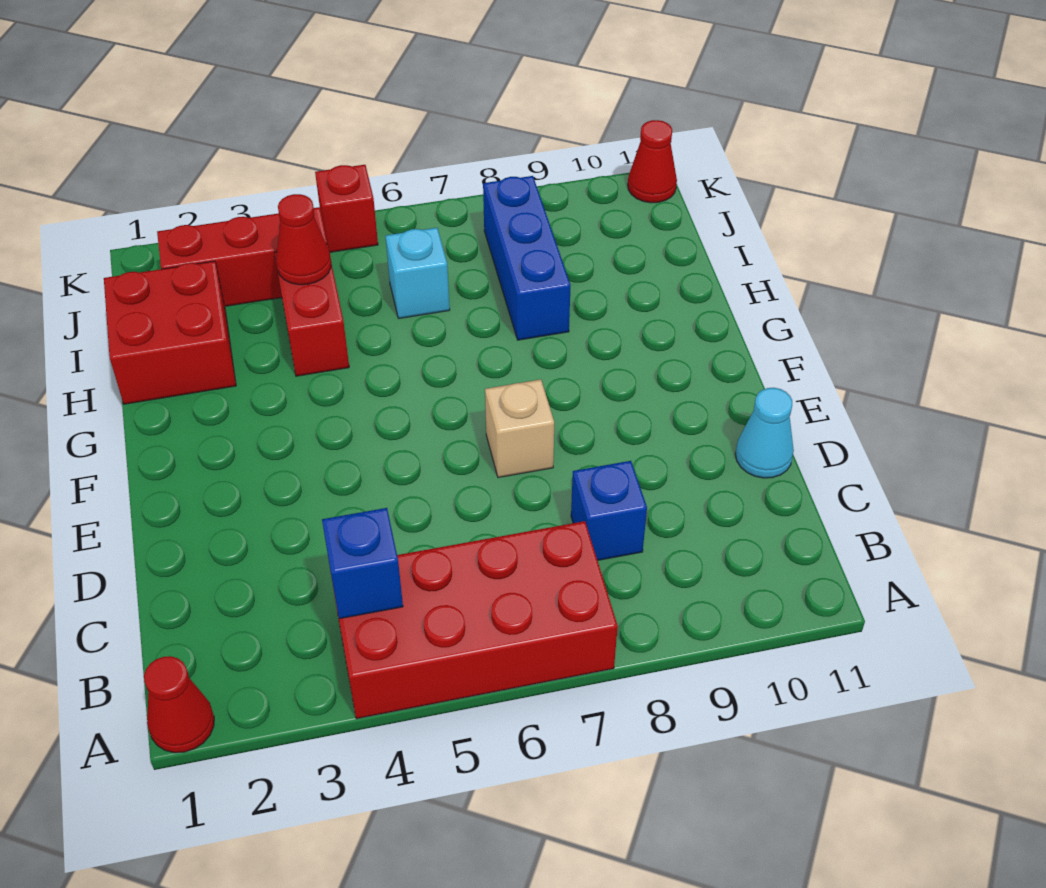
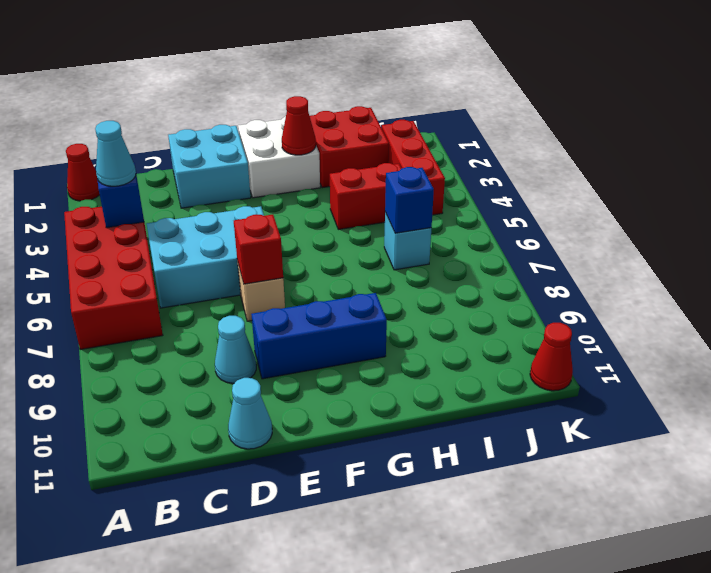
none -> cyan 1x1 cone [95,121,136,186]
none -> cyan 2x3 brick [147,206,264,308]
blue 1x1 brick [571,461,647,560] -> blue 1x1 brick moved to [385,167,434,233]
none -> cyan 2x2 brick [168,125,251,208]
none -> cyan 1x1 cone [215,316,256,383]
none -> white 2x2 brick [238,116,320,198]
blue 1x3 brick [483,176,571,340] -> blue 1x3 brick moved to [251,293,387,379]
red 1x1 cone [276,194,331,285] -> red 1x1 cone moved to [282,96,316,155]
red 1x1 brick [315,165,378,252] -> red 1x1 brick moved to [234,215,283,284]

